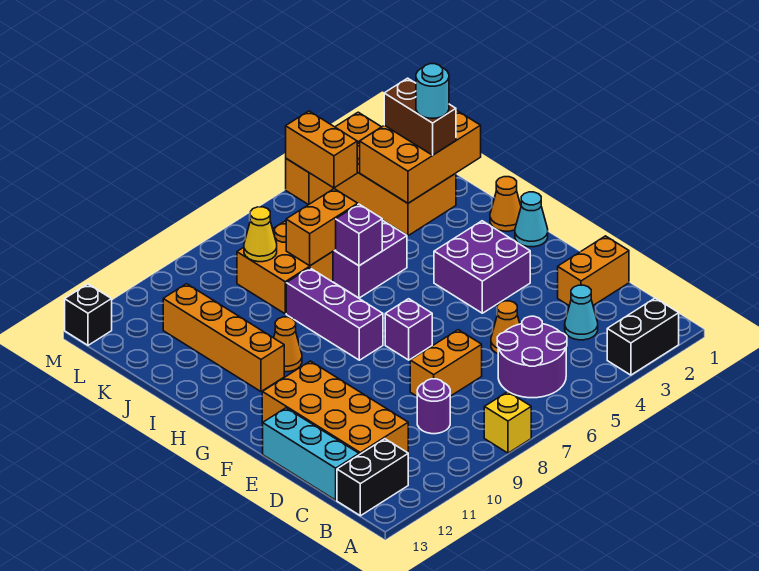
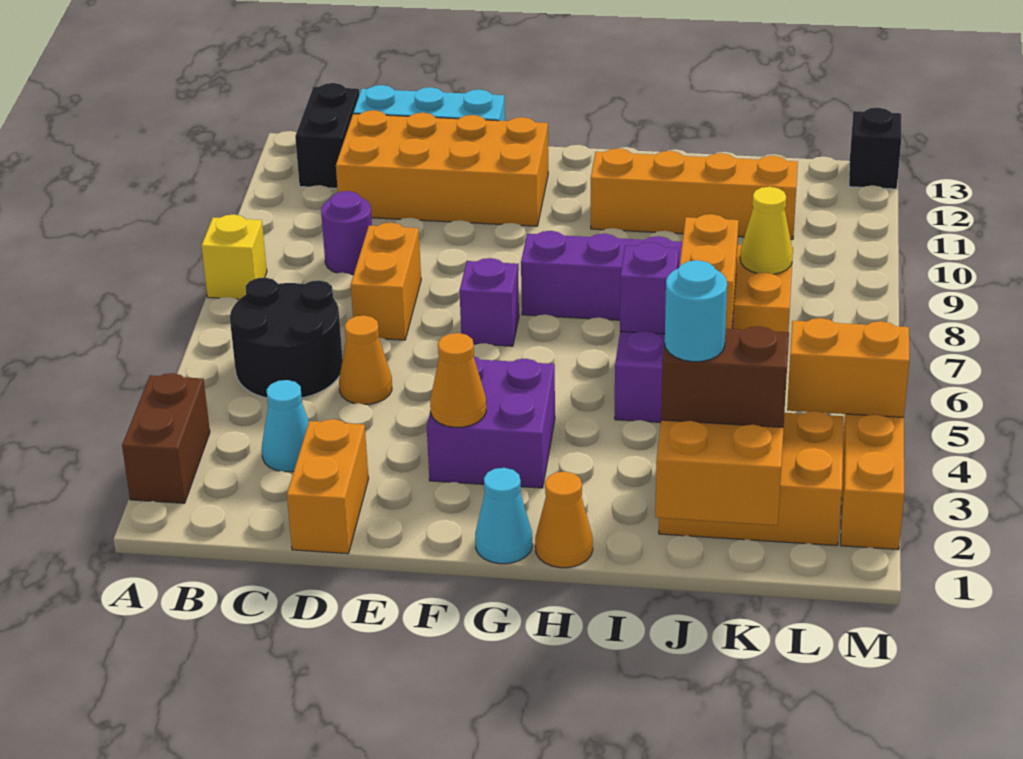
black 1x2 brick [607,298,679,375] -> brown 1x2 brick [122,373,210,503]
purple 2x2 round brick [497,316,567,398] -> black 2x2 round brick [230,278,343,398]
orange 1x1 cone [274,317,302,372] -> orange 1x1 cone moved to [430,333,486,427]

